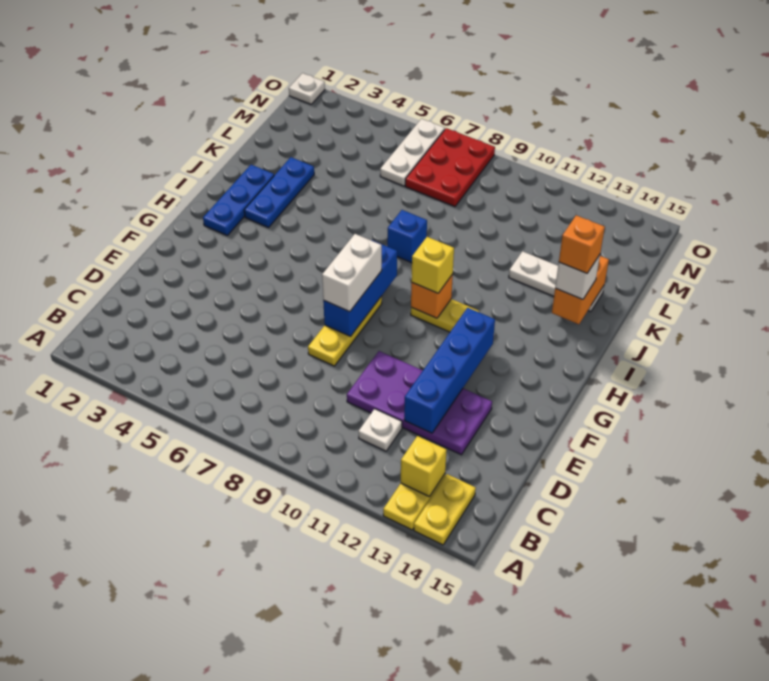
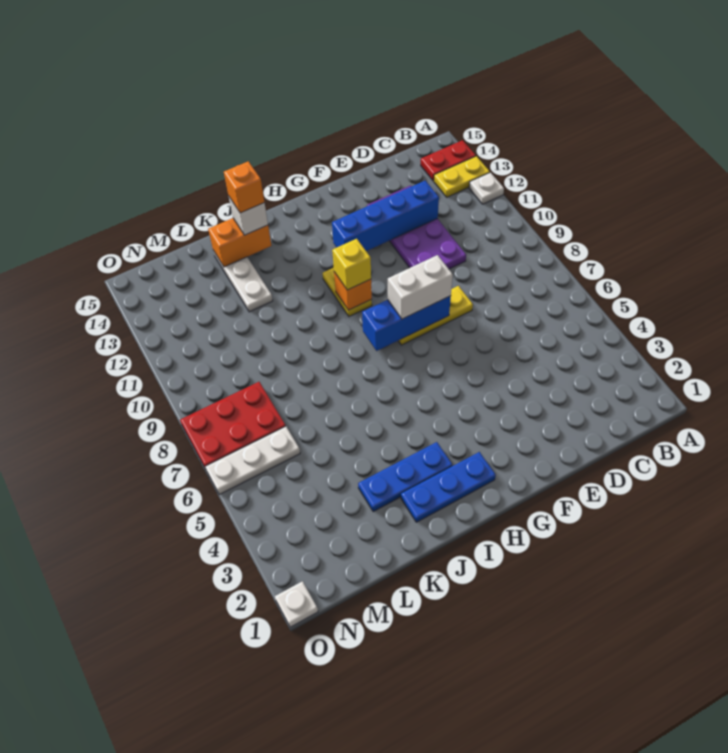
yellow 1x2 plate [414,474,476,545] -> red 1x2 plate [421,140,476,181]
yellow 1x1 brick [401,436,447,497] -> none
white 1x1 plate [358,409,402,451] -> white 1x1 plate moved to [469,172,504,204]
blue 1x1 brick [387,210,427,263] -> none

